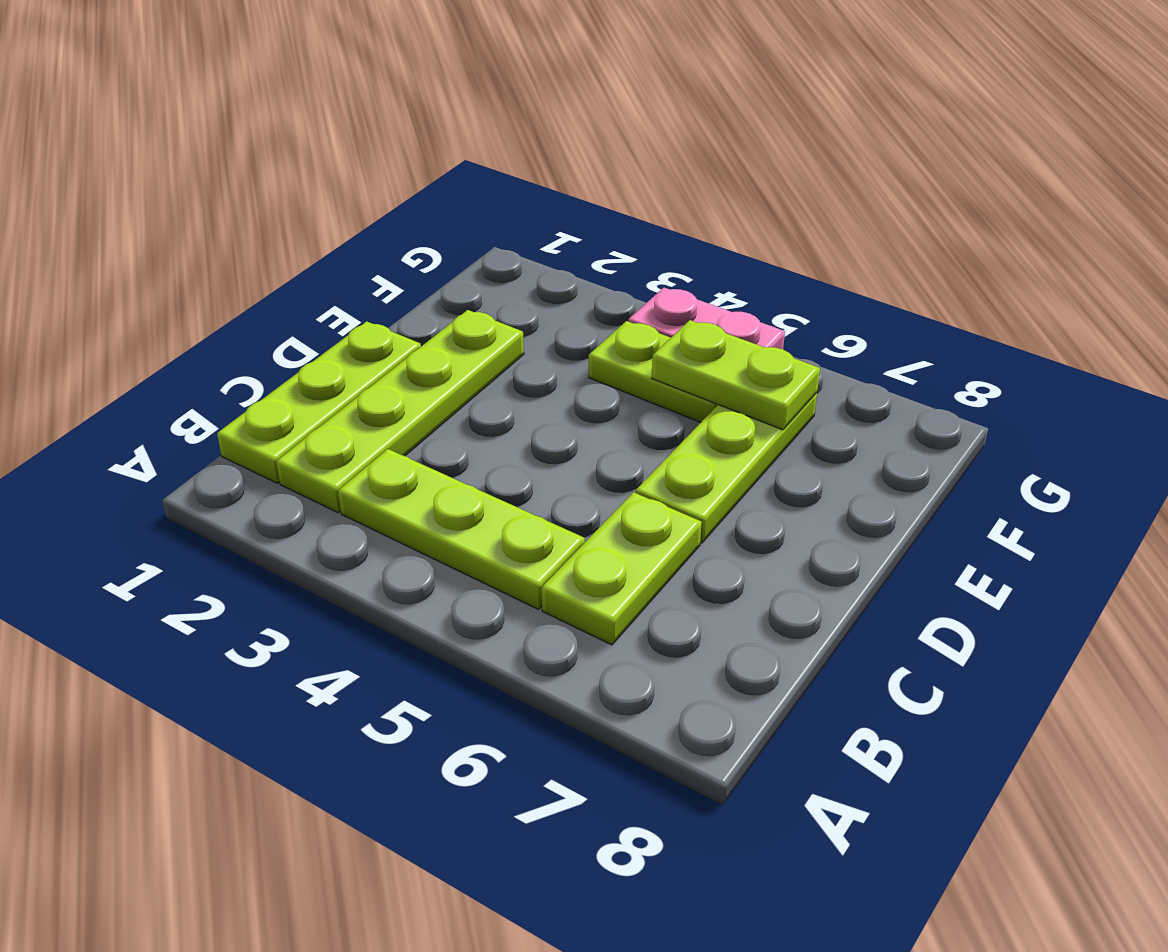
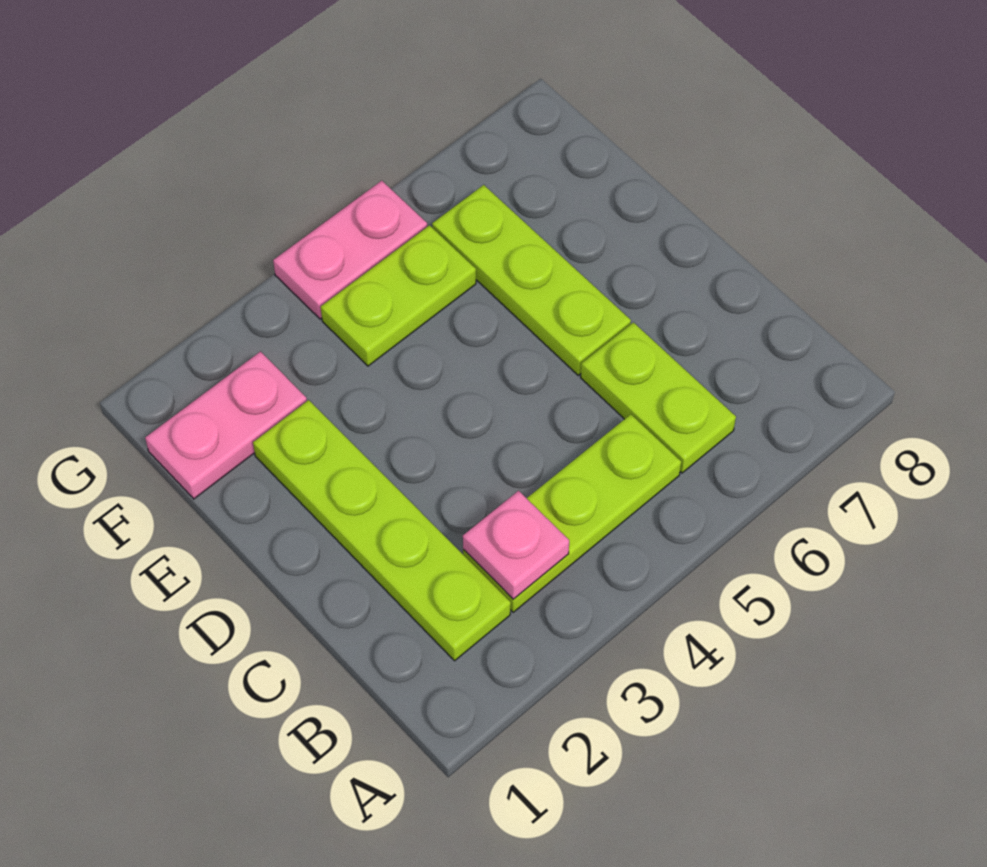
lime 1x3 plate [217,321,421,483] -> none
none -> pink 1x1 plate [463,491,569,599]
none -> pink 1x2 plate [145,352,307,499]
lime 1x2 plate [652,320,820,430] -> none

